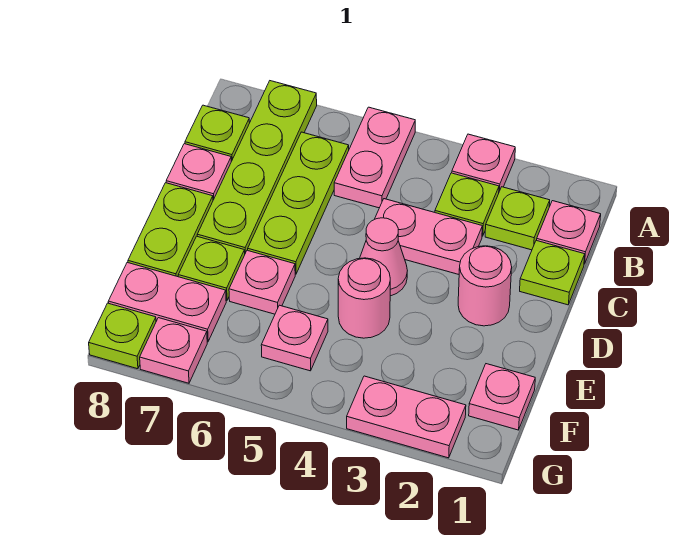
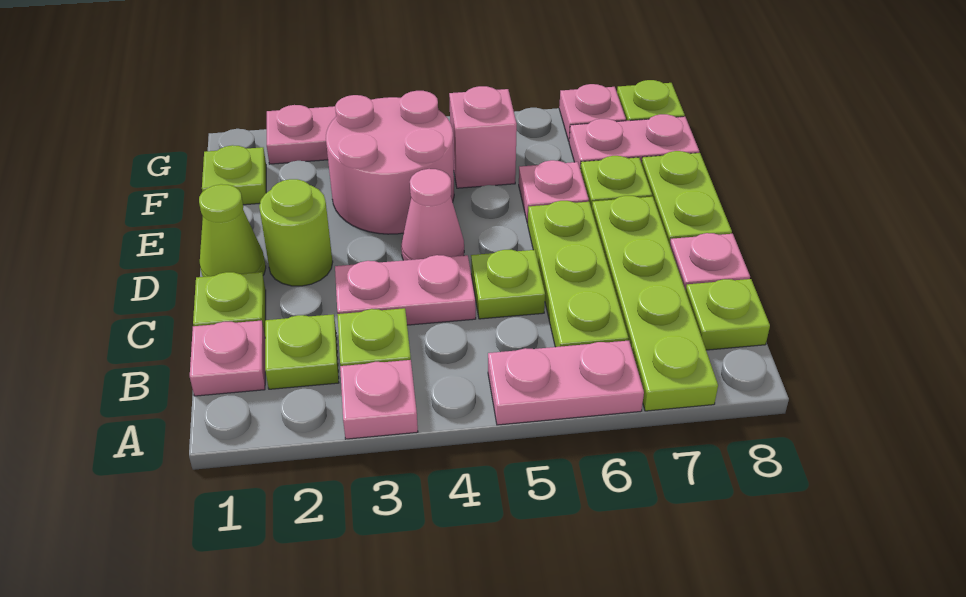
pink 1x2 plate [334,107,415,208] -> pink 1x2 plate turned to [488,341,644,425]
none -> lime 1x1 plate [471,250,545,319]
none -> lime 1x1 cone [199,184,266,277]
pink 1x1 round brick [458,246,512,326] -> lime 1x1 round brick [259,179,333,286]
pink 1x1 round brick [338,258,390,338] -> pink 2x2 round brick [326,91,454,234]
pink 1x1 plate [469,364,535,430] -> lime 1x1 plate [202,145,266,205]
pink 1x1 plate [261,305,328,371] -> pink 1x1 brick [449,86,517,188]

